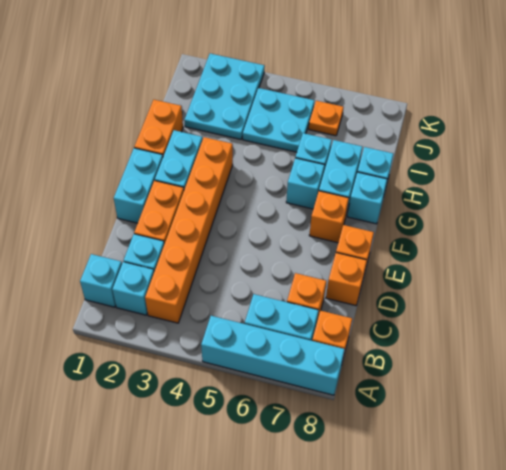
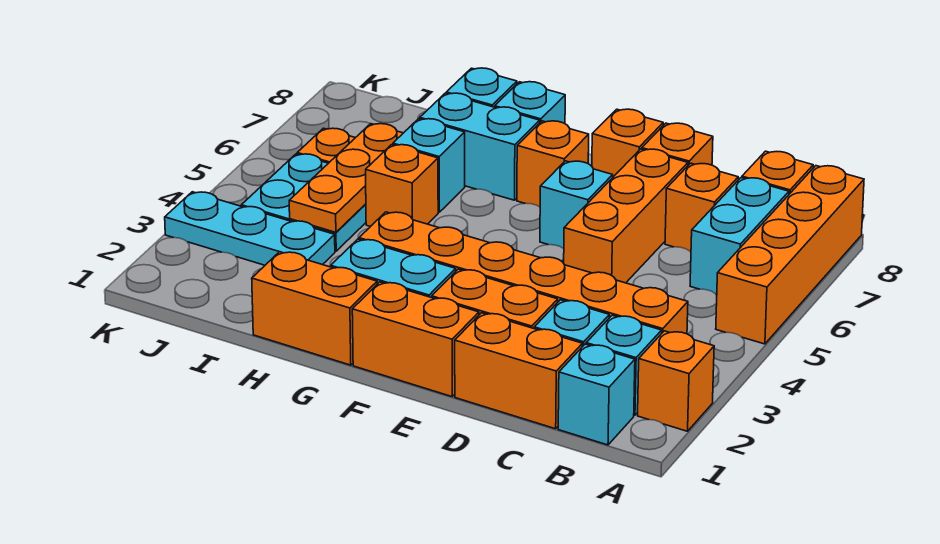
none -> orange 1x1 brick [638,331,714,431]
cyan 1x4 brick [201,316,345,395] -> orange 1x4 brick [716,166,864,344]
none -> orange 1x2 brick [455,313,582,429]
none -> orange 1x3 brick [564,149,688,283]
cyan 1x2 brick [114,148,163,223] -> orange 1x2 brick [352,282,479,397]
cyan 1x1 brick [286,158,325,209] -> cyan 1x1 brick moved to [540,161,613,249]
none -> orange 1x1 brick [366,145,438,227]
cyan 2x3 plate [184,54,265,139] -> cyan 1x3 plate [165,192,335,265]
none -> orange 1x3 plate [289,124,403,232]

